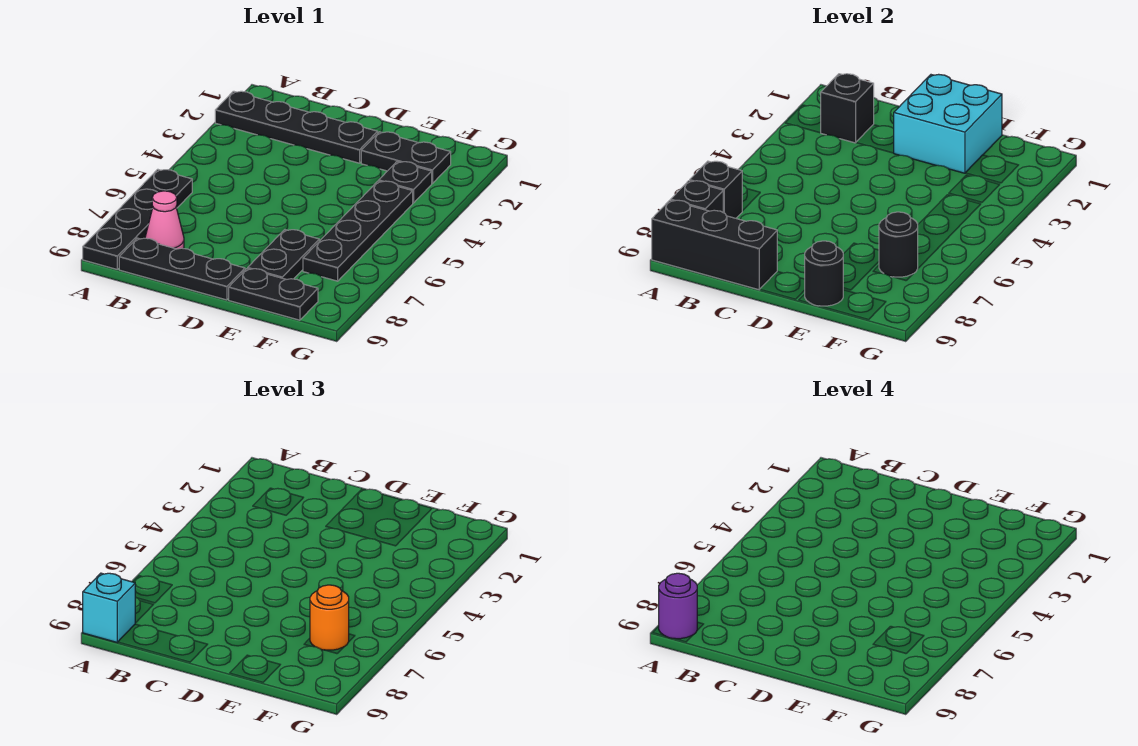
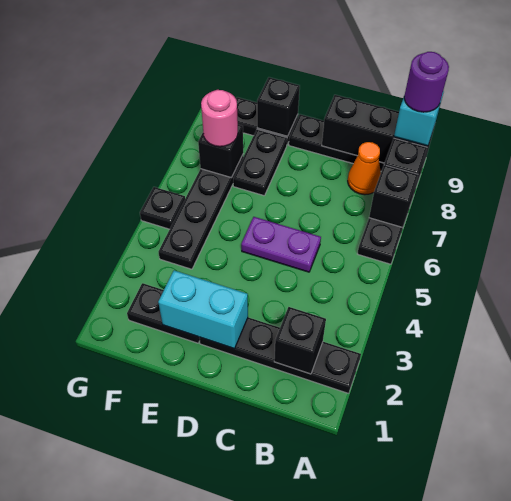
pink 1x1 cone [145,191,184,249] -> orange 1x1 cone [348,142,381,195]
none -> purple 1x2 plate [241,217,321,272]
cyan 2x2 brick [894,74,1002,173] -> cyan 1x2 brick [158,270,248,349]
black 1x1 round brick [805,241,843,306] -> black 1x1 brick [257,77,300,136]
black 1x1 plate [379,162,432,203] -> black 1x1 plate moved to [140,187,185,229]
black 1x1 round brick [879,212,918,277] -> black 1x1 brick [198,125,243,178]
orange 1x1 round brick [310,585,349,650] -> pink 1x1 round brick [201,90,238,147]

